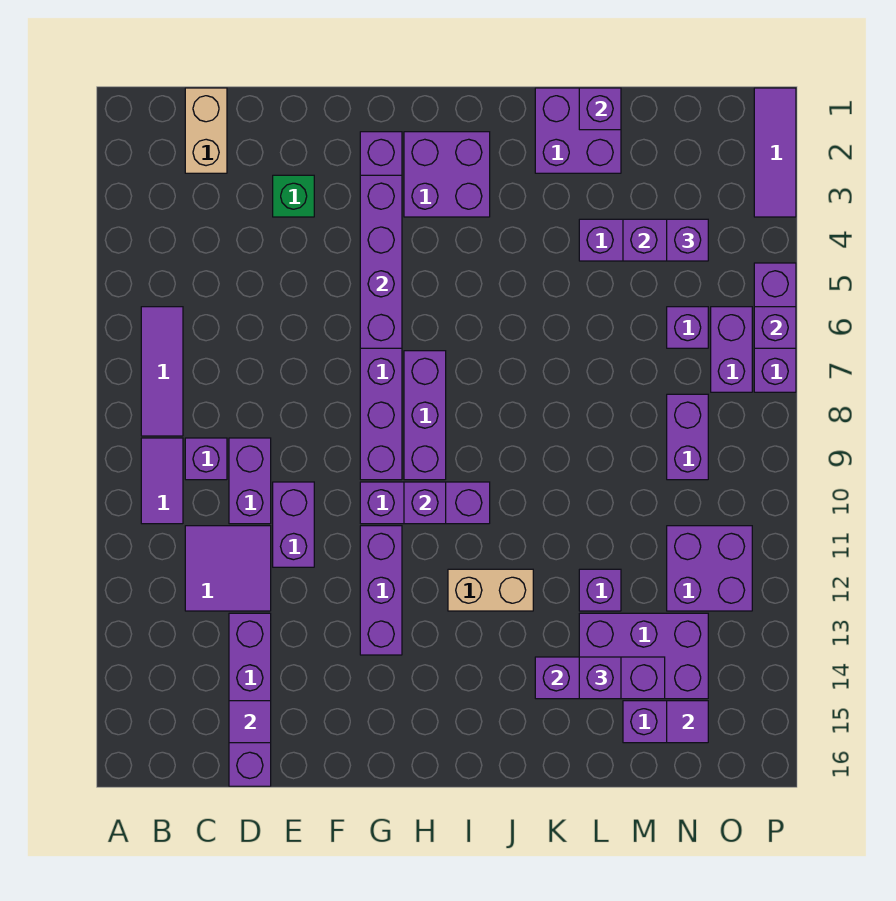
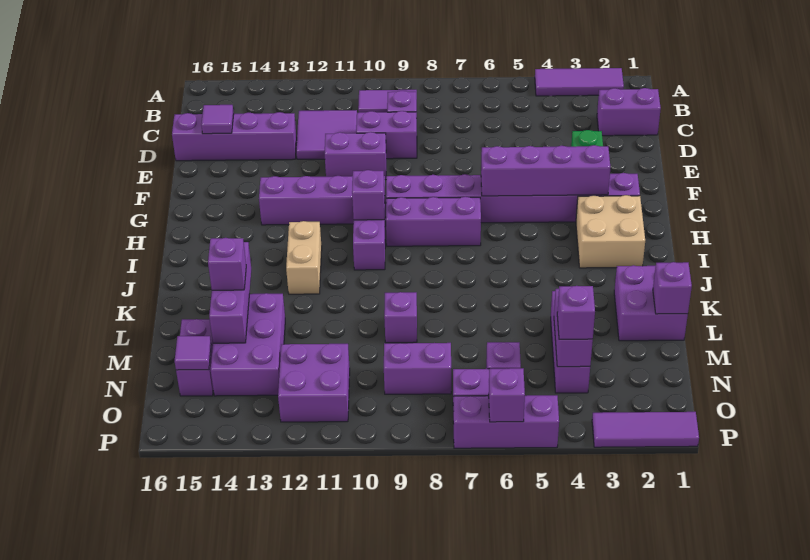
purple 1x3 tile [141,307,183,436] -> purple 1x3 tile moved to [535,68,624,96]
tan 1x2 brick [185,88,227,173] -> purple 1x2 brick [597,88,661,136]
purple 2x2 brick [404,132,490,217] -> tan 2x2 brick [576,195,645,268]
purple 1x1 brick [579,569,621,611] -> purple 1x1 brick moved to [384,292,417,343]

